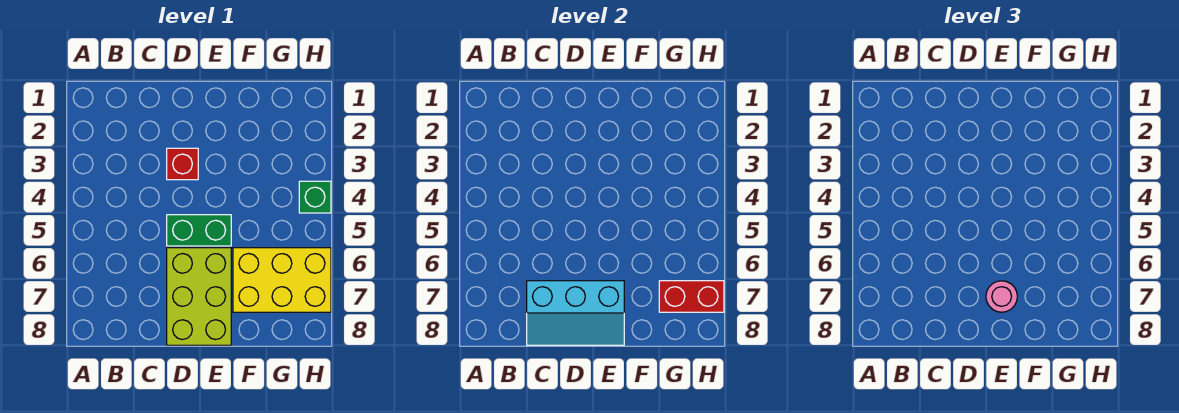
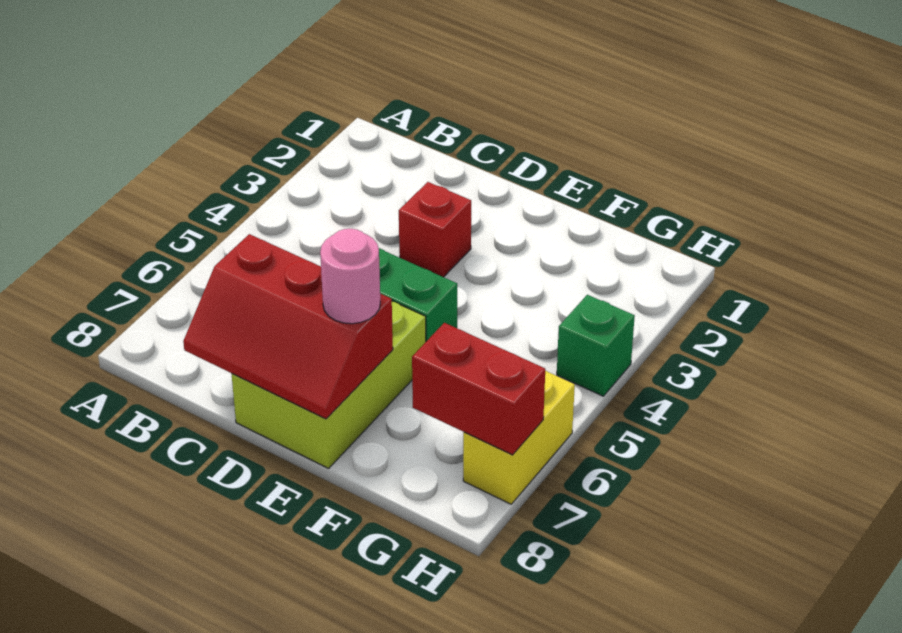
cyan 2x3 slope [527,281,624,345] -> red 2x3 slope [183,234,393,419]
yellow 2x3 brick [233,248,331,312] -> yellow 1x2 brick [463,371,575,504]

